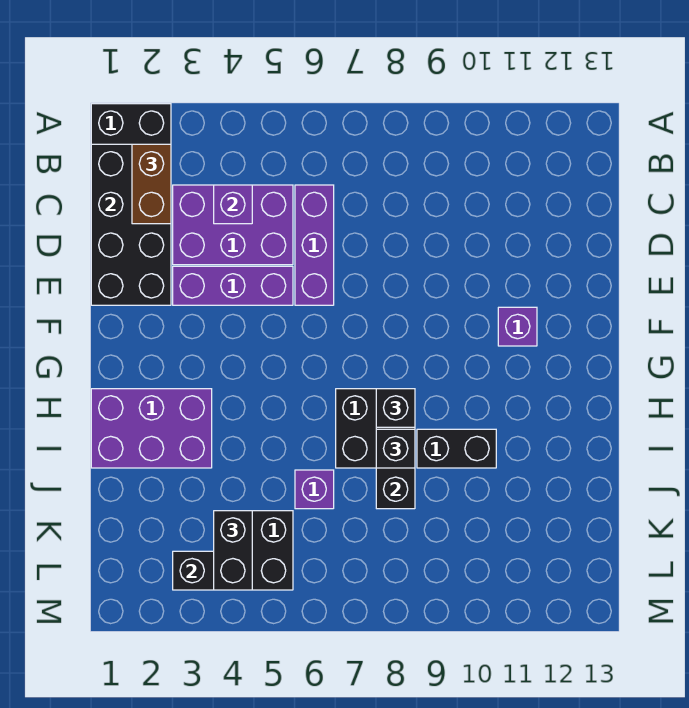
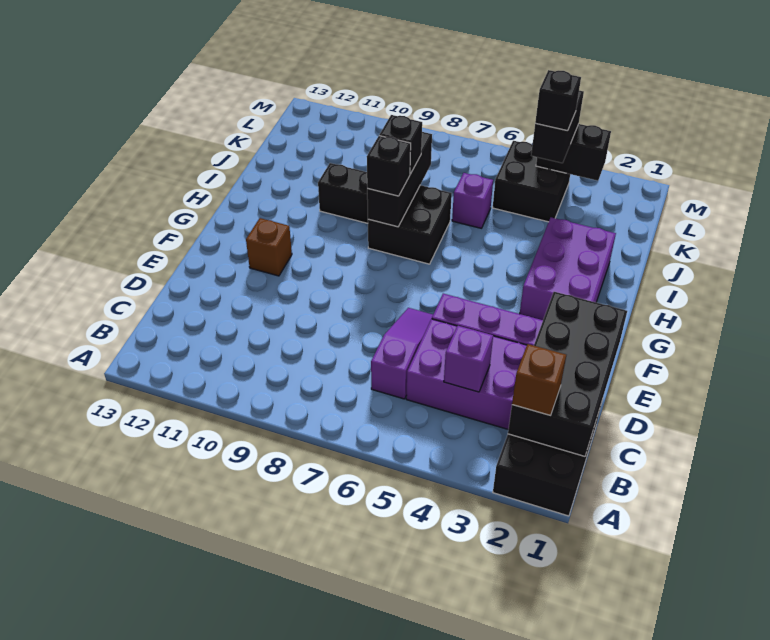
brown 1x2 brick [132,144,171,224] -> brown 1x1 brick [512,344,566,415]
purple 1x3 brick [295,185,334,305] -> purple 1x3 slope [371,308,433,399]
purple 1x1 brick [498,307,537,346] -> brown 1x1 brick [246,218,292,276]
purple 2x3 brick [91,389,212,468] -> purple 2x3 brick turned to [520,217,616,320]
none -> black 1x1 brick [535,70,581,131]

